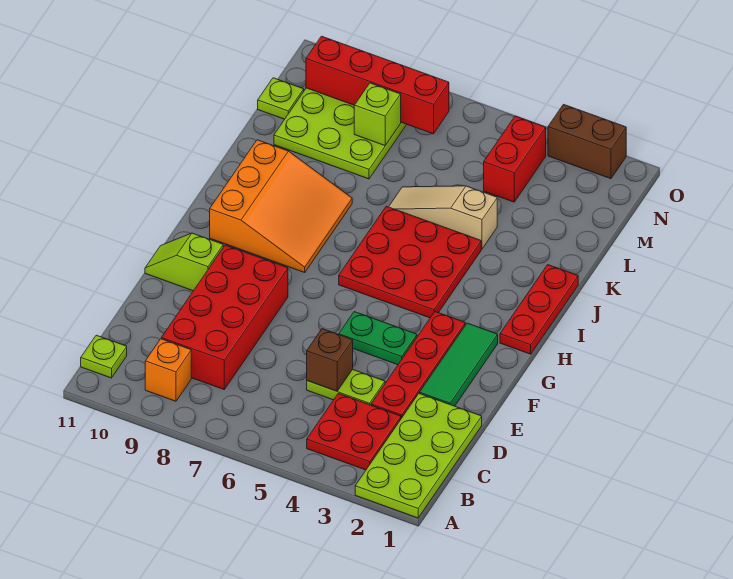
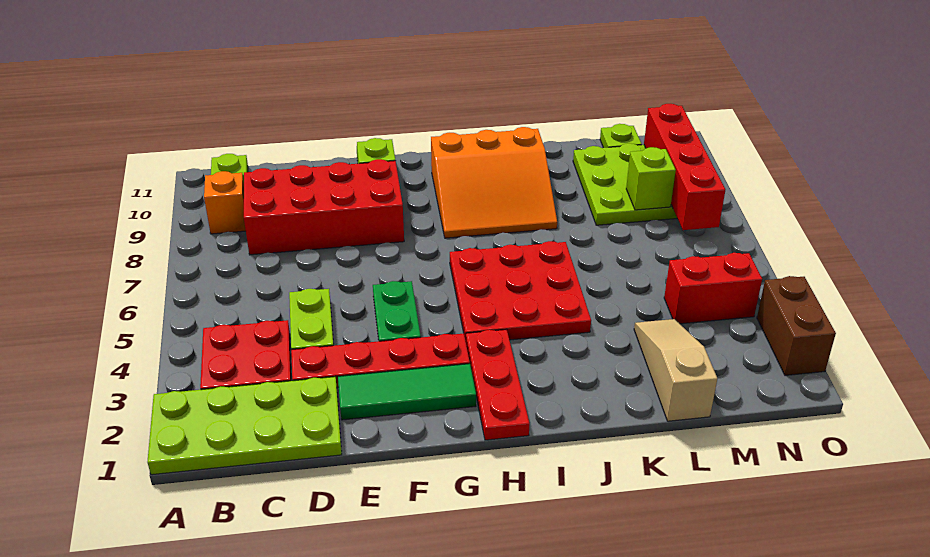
brown 1x1 brick [307,329,353,391] -> none
red 1x3 plate [500,265,578,354] -> red 1x3 plate turned to [466,329,530,440]
tan 1x3 slope [389,186,497,249] -> tan 1x3 slope moved to [634,319,717,421]

